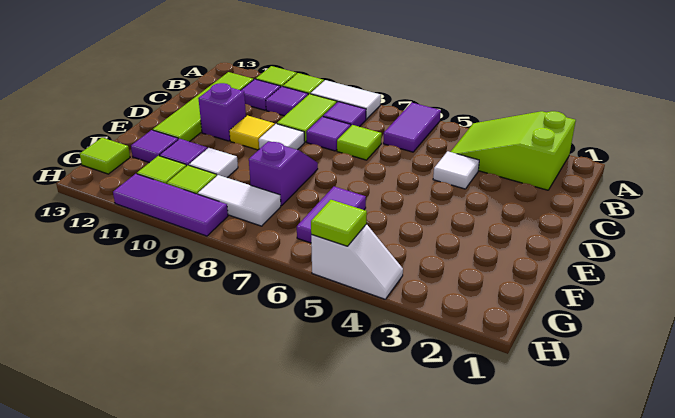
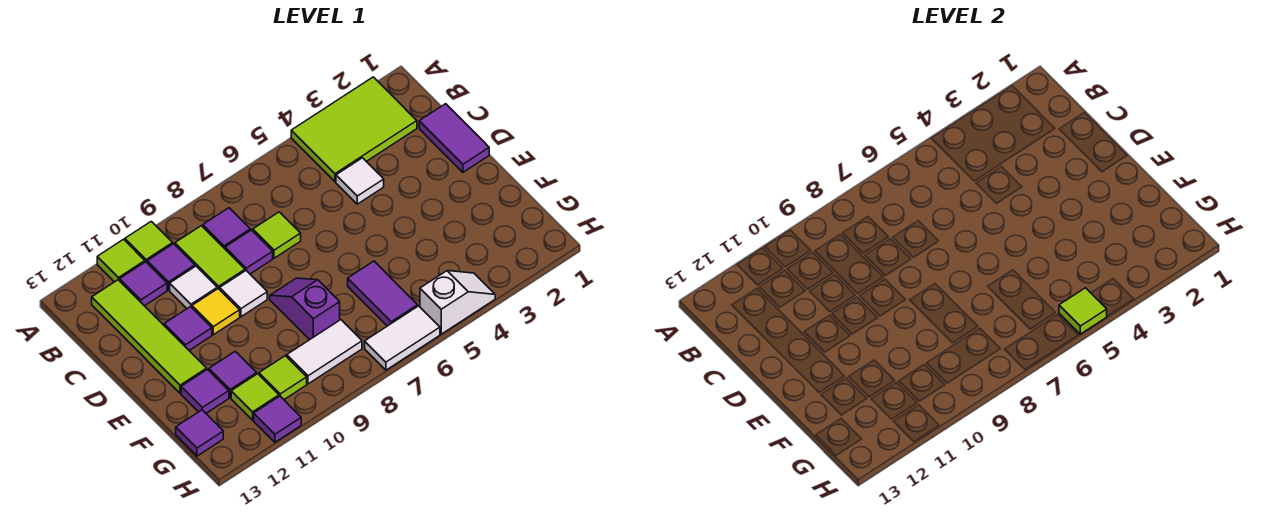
lime 2x3 slope [451,111,576,190] -> lime 2x3 tile [291,77,417,182]
purple 1x2 tile [383,103,441,152] -> purple 1x2 tile moved to [419,104,489,172]
white 1x2 tile [310,80,381,119] -> white 1x2 tile moved to [365,306,440,370]
purple 1x1 brick [198,83,246,141] -> purple 1x1 tile [164,307,212,350]
white 1x1 tile [189,148,238,178] -> white 1x1 tile moved to [170,266,217,308]
lime 1x1 tile [80,138,130,174] -> purple 1x1 tile [176,410,223,456]
purple 1x3 tile [113,174,228,236] -> purple 1x1 tile [254,396,301,442]

